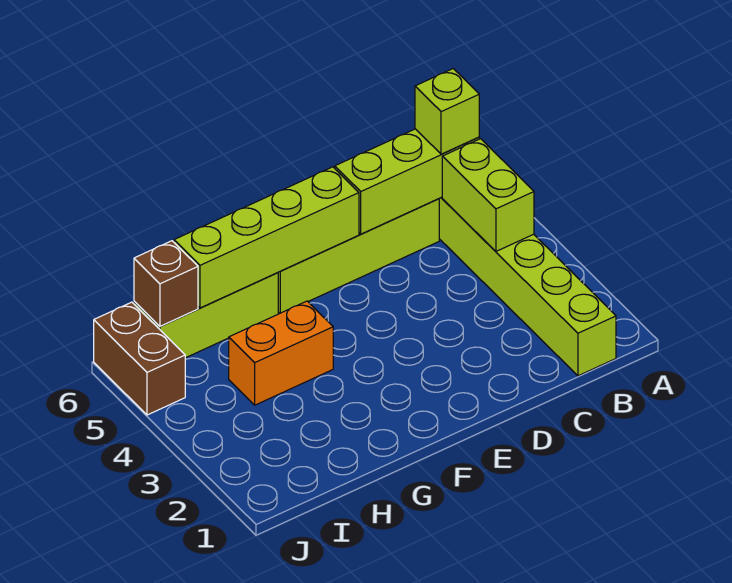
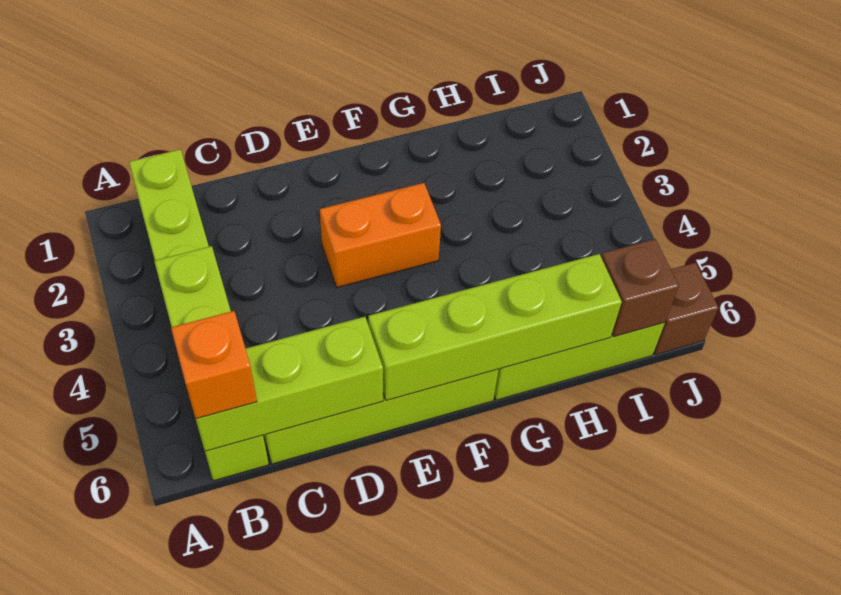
lime 1x1 brick [415,69,479,154] -> orange 1x1 brick [171,311,257,419]
orange 1x2 brick [229,301,333,405] -> orange 1x2 brick moved to [320,183,441,287]
brown 1x2 brick [94,302,185,415] -> brown 1x1 brick [654,263,718,355]

